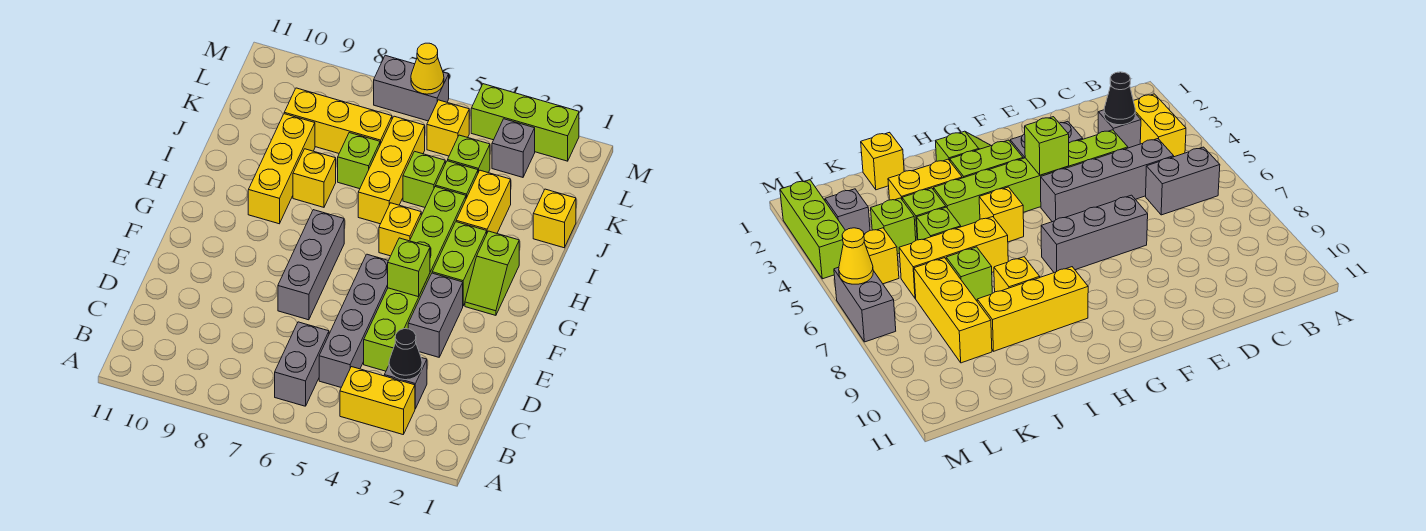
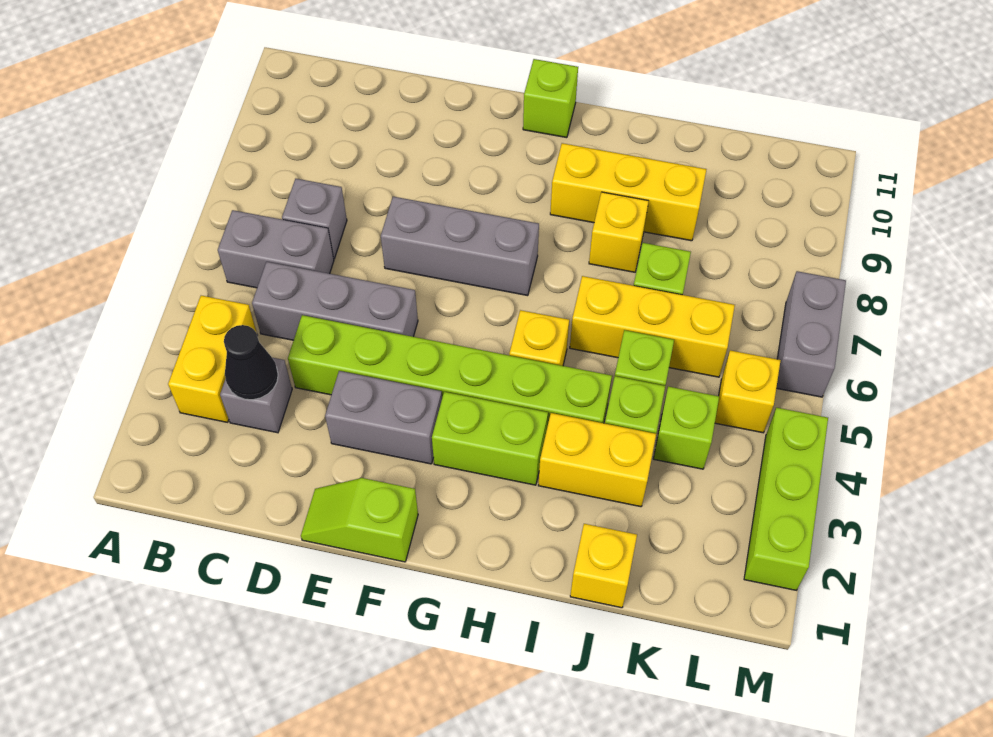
grey 1x4 brick [319,254,388,387] -> grey 1x3 brick [252,262,418,340]
lime 1x1 brick [388,238,430,297] -> lime 1x1 brick moved to [523,59,578,138]
lime 1x2 slope [465,231,519,315] -> lime 1x2 slope moved to [301,478,418,562]
yellow 1x3 brick [284,88,392,153] -> none
grey 1x1 brick [492,119,535,177] -> grey 1x1 brick moved to [282,179,347,259]
yellow 1x1 cone [411,43,444,94] -> none

